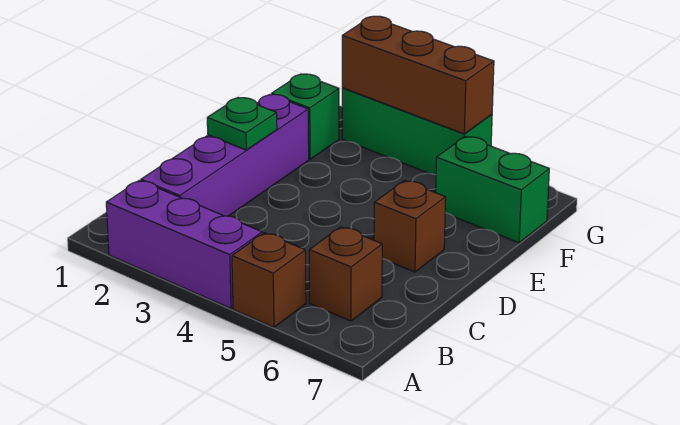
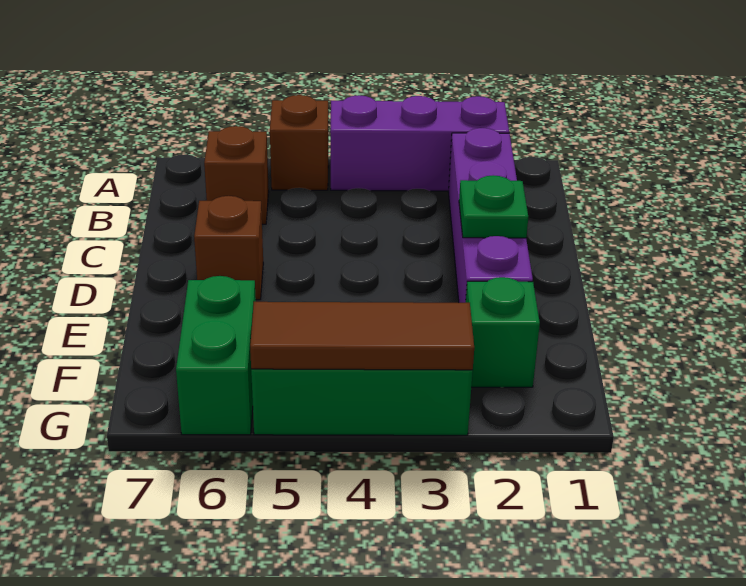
green 1x2 brick [436,137,549,243] -> green 1x2 brick turned to [176,276,256,435]
brown 1x3 brick [342,16,494,134] -> brown 1x3 tile [250,302,474,370]

